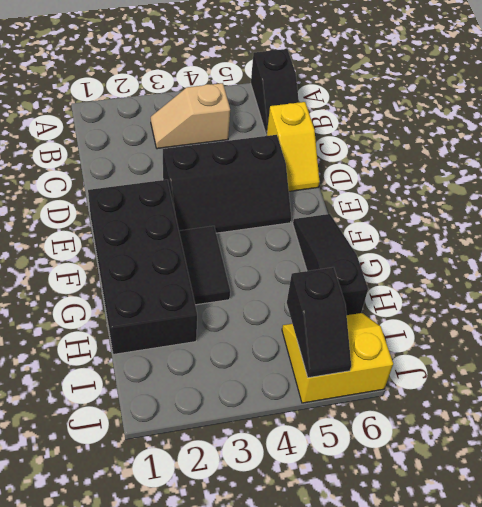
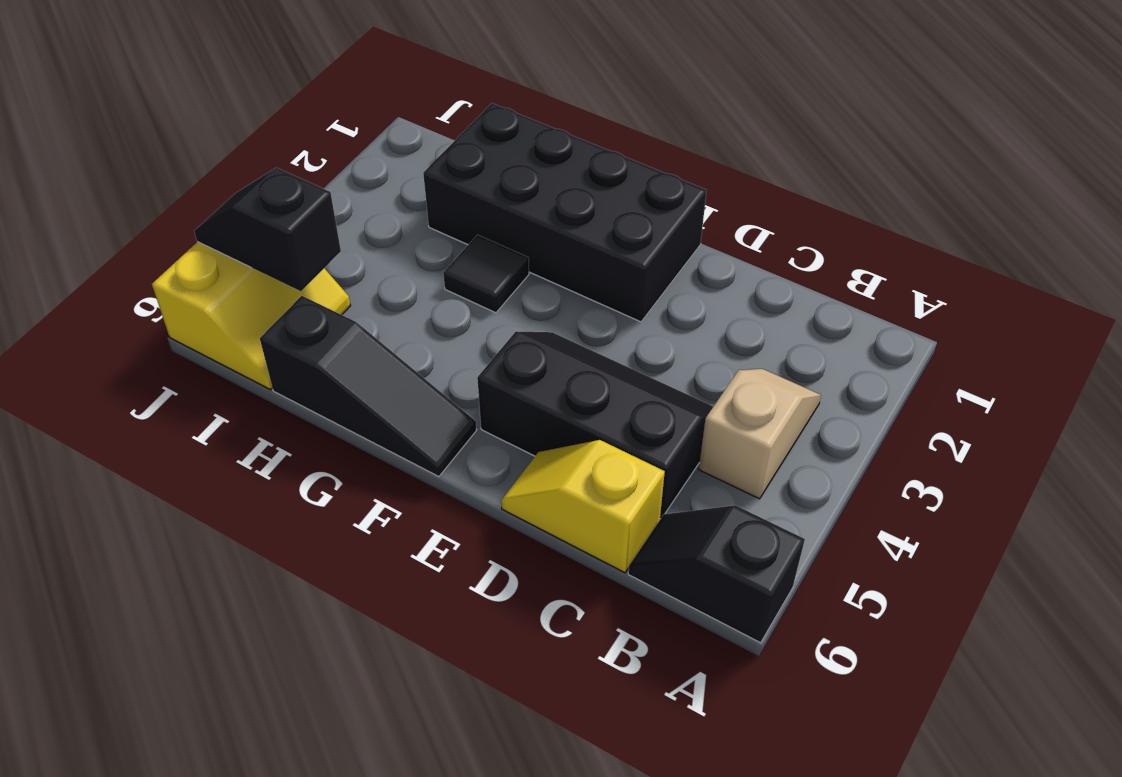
black 2x3 slope [163,135,291,233] -> black 2x3 slope turned to [477,331,713,519]
black 1x2 tile [179,226,230,305] -> black 1x1 tile [443,235,529,313]

